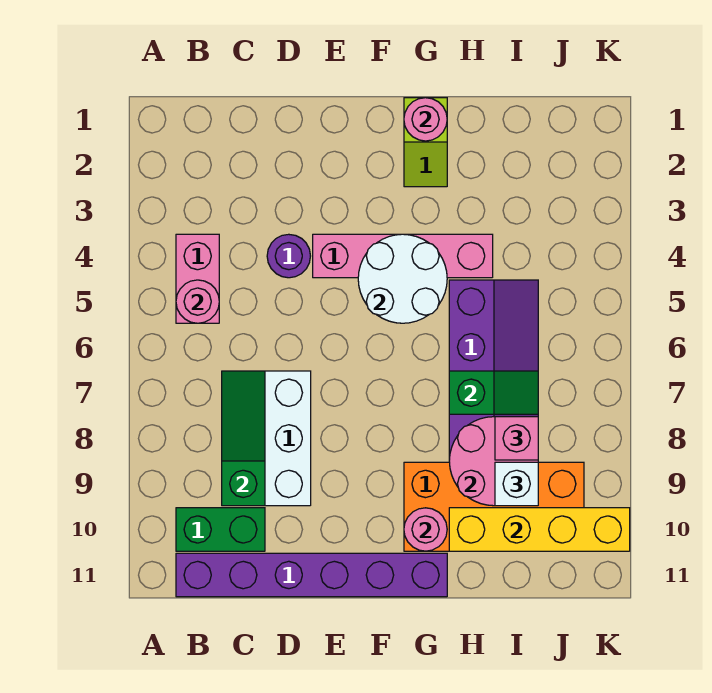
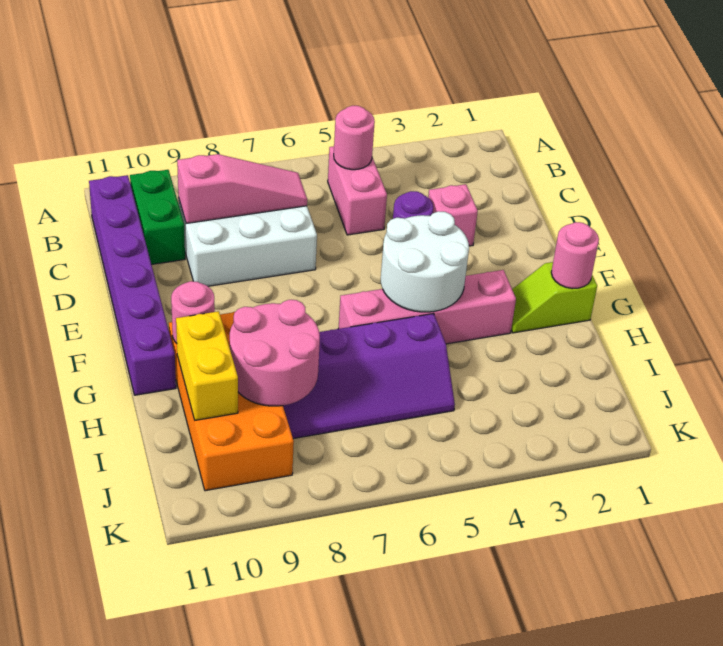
pink 1x2 brick [176,234,219,323] -> pink 1x2 brick turned to [328,146,387,235]
green 1x3 slope [222,371,265,506] -> pink 1x3 slope [177,154,307,223]
pink 1x4 brick [313,234,493,278] -> pink 1x4 brick turned to [338,270,516,344]
green 1x2 slope [449,371,538,414] -> none
yellow 1x4 brick [449,508,630,551] -> yellow 1x2 brick [176,311,238,420]
pink 1x1 brick [495,417,538,460] -> pink 1x1 brick moved to [428,184,478,246]
white 1x1 brick [495,462,538,506] -> none

